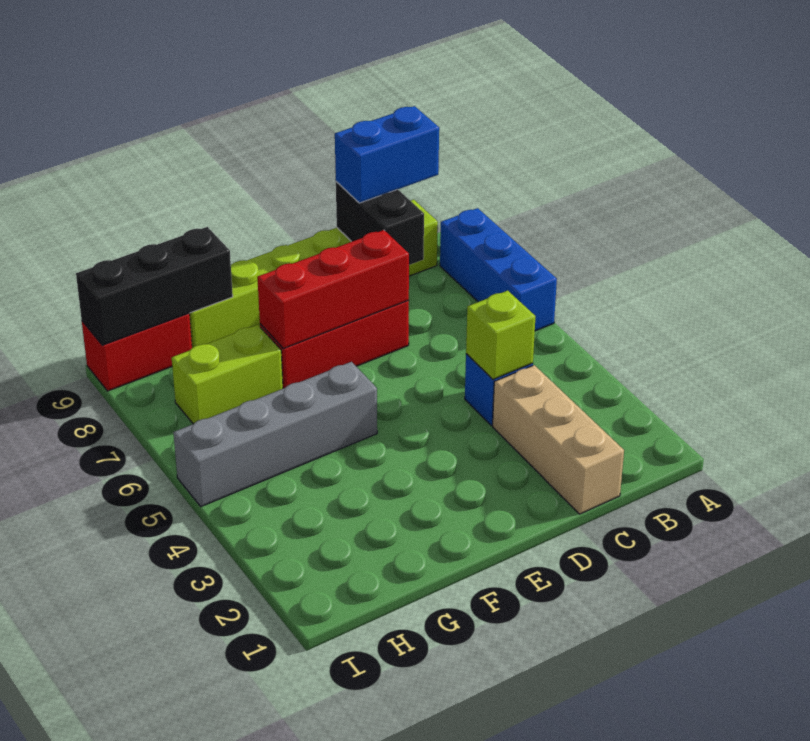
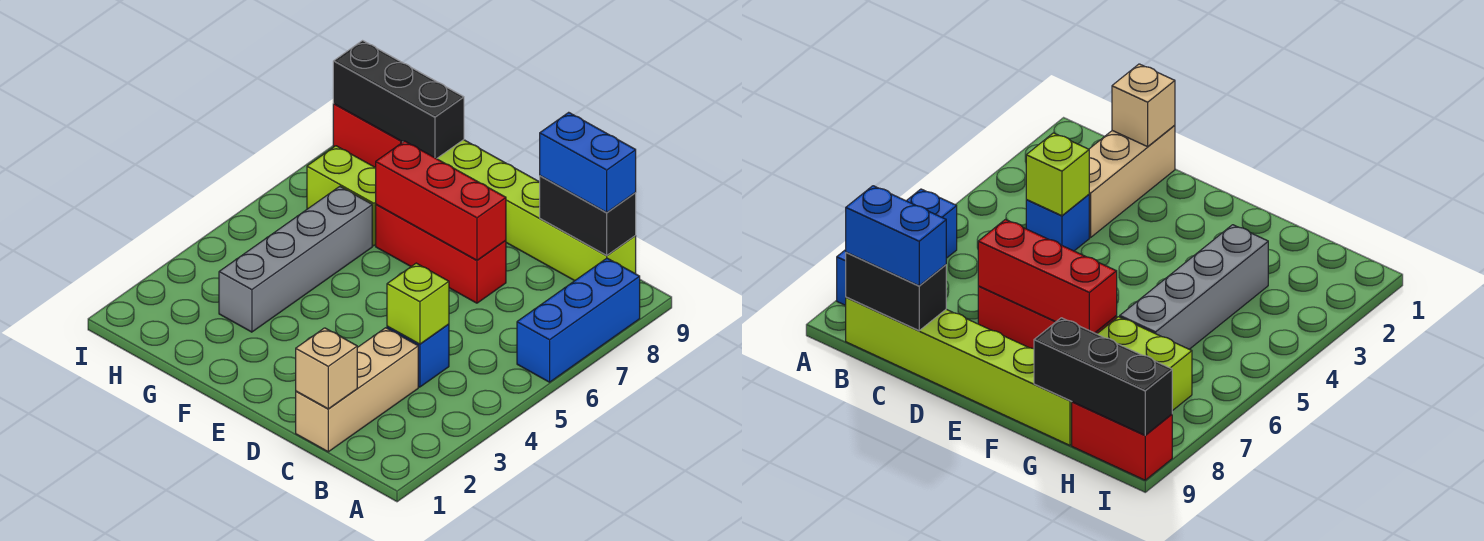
none -> tan 1x1 brick [296,328,357,409]
black 1x2 brick [336,182,424,265] -> black 1x2 brick turned to [540,176,636,255]
grey 1x4 brick [173,362,377,507] -> grey 1x4 brick turned to [219,186,372,332]

